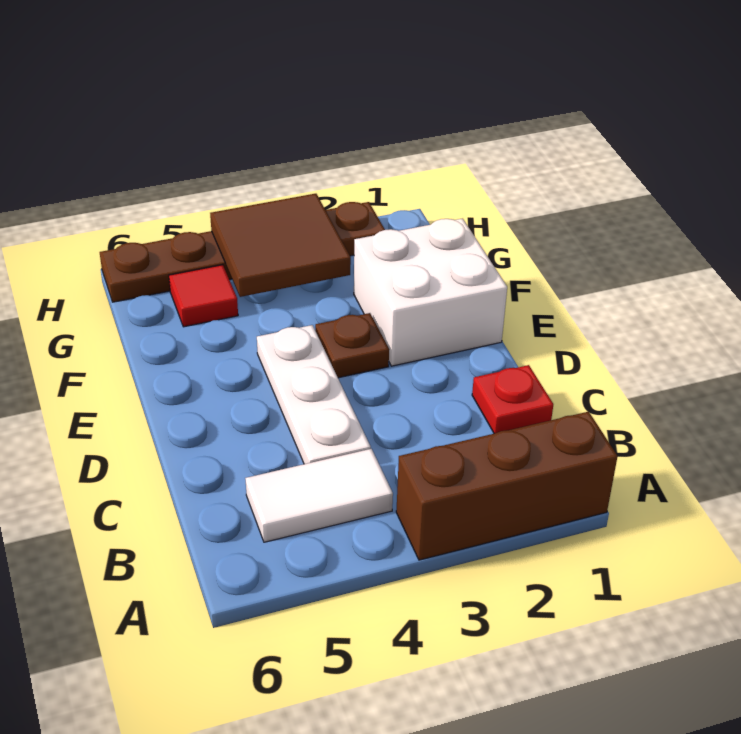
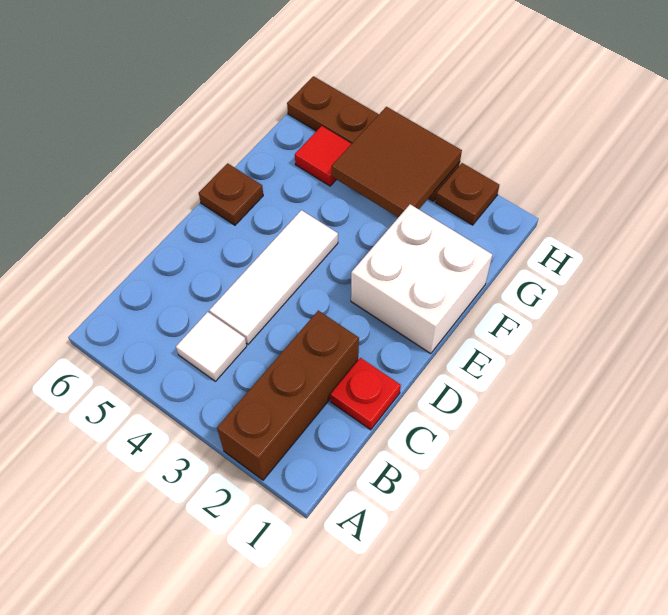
brown 1x3 brick [396,412,618,560] -> brown 1x3 brick turned to [217,311,359,480]
white 1x2 tile [245,449,393,542] -> white 1x1 tile [176,312,247,381]
white 1x3 plate [257,325,371,464] -> white 1x3 tile [209,210,338,344]
brown 1x1 plate [315,313,389,378] -> brown 1x1 plate moved to [199,163,263,225]

